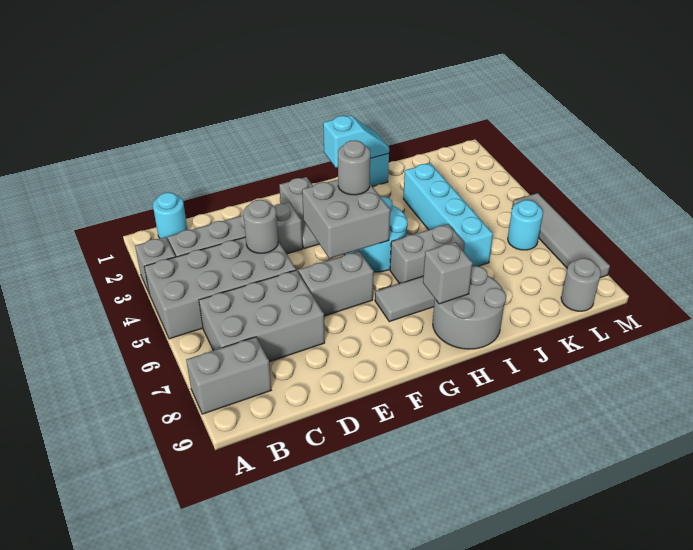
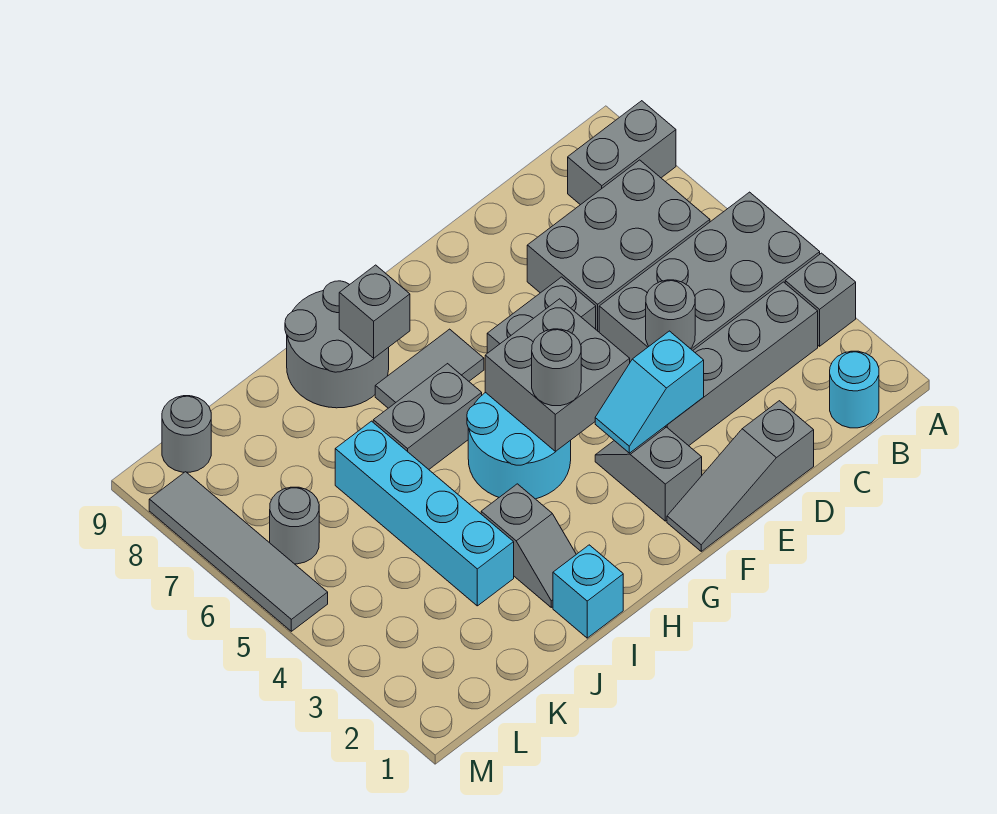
none -> grey 1x3 slope [667,401,814,551]
cyan 1x2 slope [323,115,389,168] -> cyan 1x2 slope moved to [595,331,704,453]
none -> grey 1x2 slope [481,484,576,607]
cyan 1x1 round brick [508,200,543,250] -> grey 1x1 round brick [270,487,319,564]

